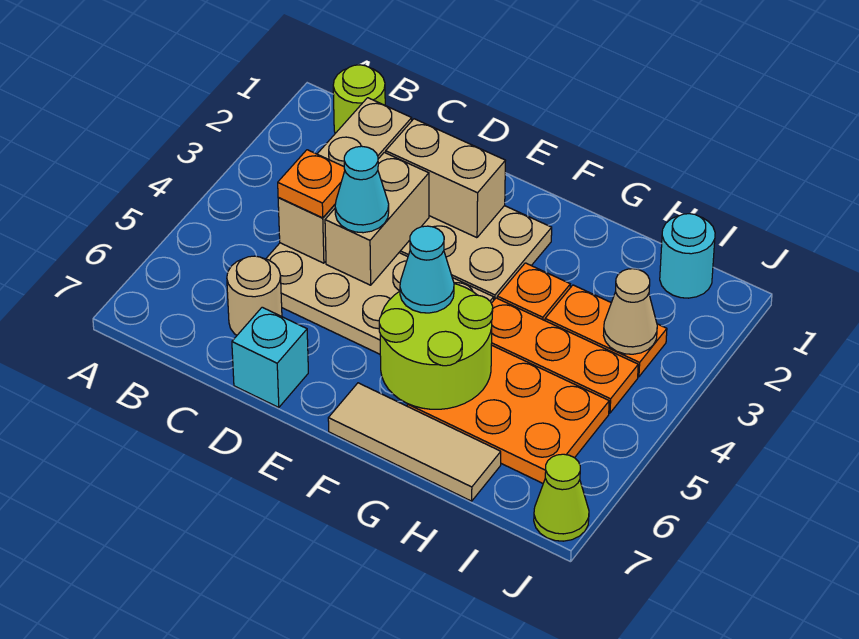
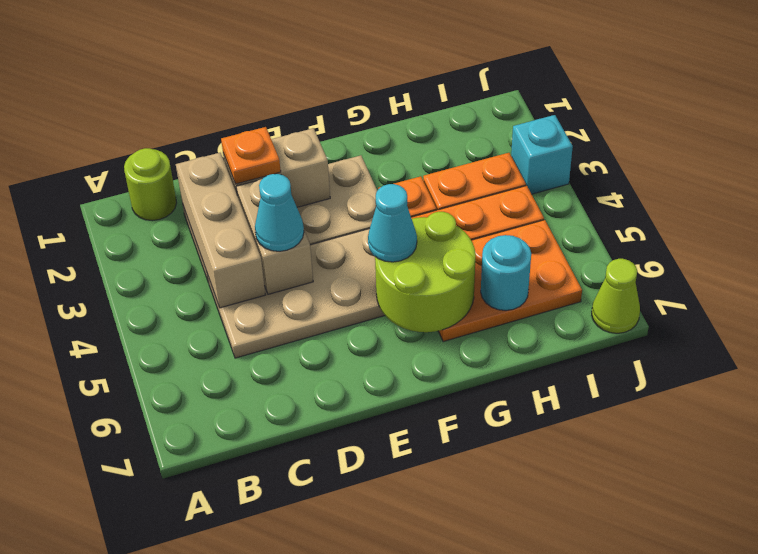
orange 1x1 plate [278,150,345,218] -> orange 1x1 plate moved to [221,127,281,184]
tan 1x1 round brick [227,256,282,335] -> none
cyan 1x1 brick [232,307,308,408] -> cyan 1x1 brick moved to [511,115,573,194]
tan 1x3 tile [328,383,501,501] -> none
cyan 1x1 round brick [660,214,715,298] -> cyan 1x1 round brick moved to [481,235,531,310]
tan 1x1 cone [604,269,657,354] -> none

